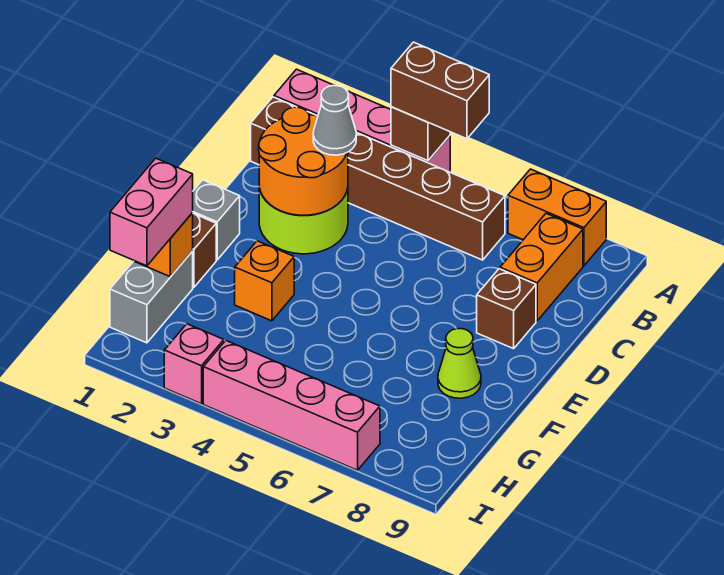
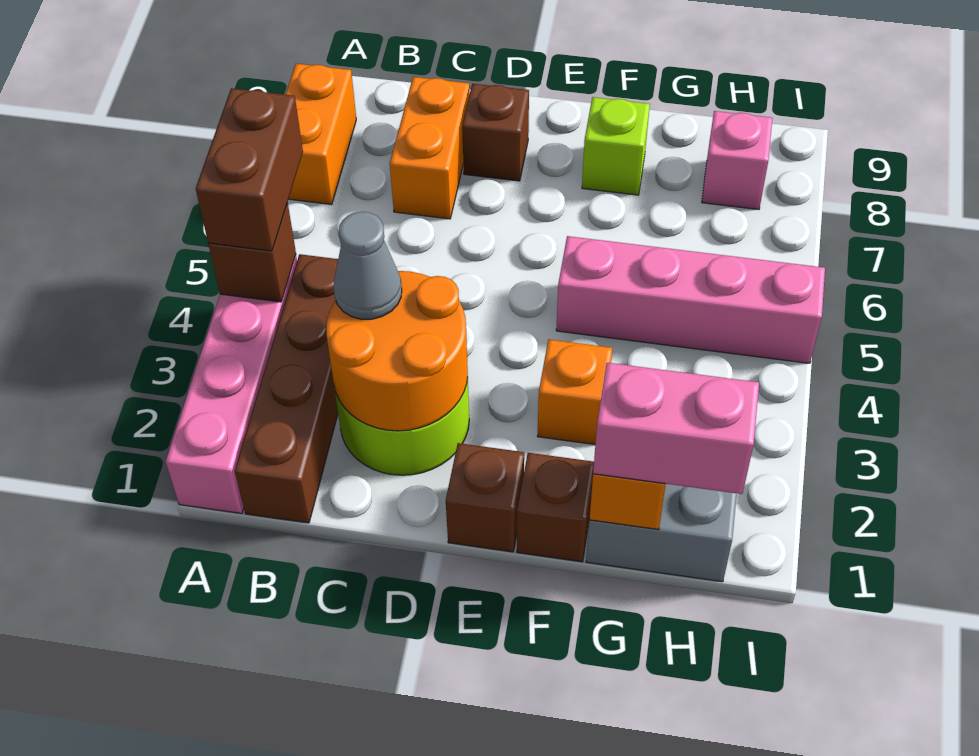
brown 1x6 brick [251,97,505,260] -> brown 1x4 brick [235,254,338,523]
orange 1x2 brick [500,214,583,321] -> orange 1x2 brick turned to [390,77,470,219]
grey 1x1 brick [192,180,240,260] -> brown 1x1 brick [446,443,524,552]
lime 1x1 cone [438,329,481,398] -> lime 1x1 brick [582,97,650,195]
pink 1x1 brick [164,324,224,404] -> pink 1x1 brick moved to [702,111,772,210]
pink 1x4 brick [203,341,380,470] -> pink 1x4 brick turned to [556,236,825,363]

